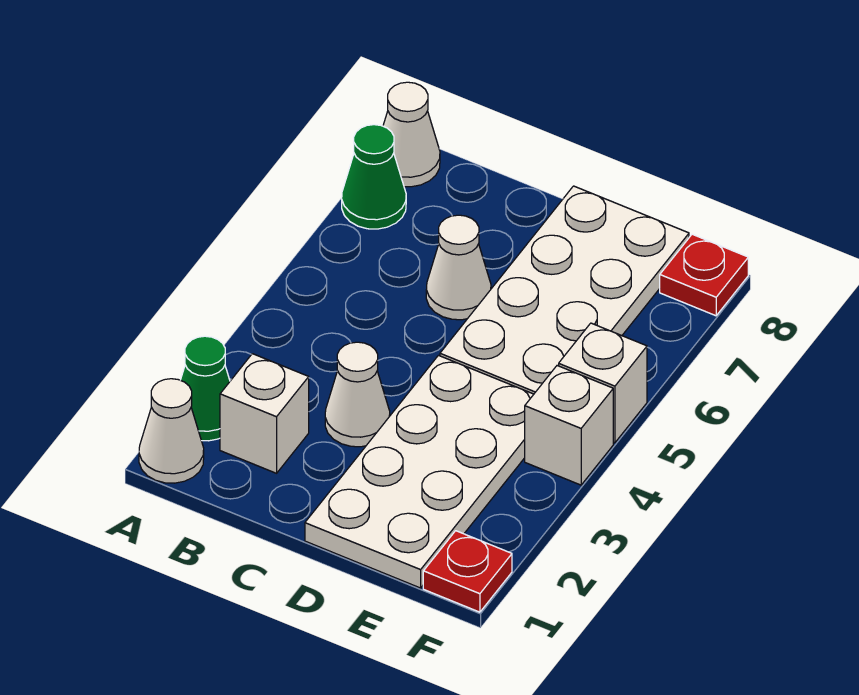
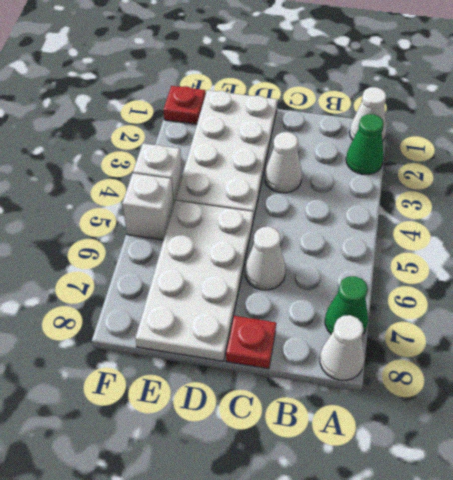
white 1x1 brick [220,354,309,473] -> none
red 1x1 plate [660,234,748,316] -> red 1x1 plate moved to [226,316,276,369]

